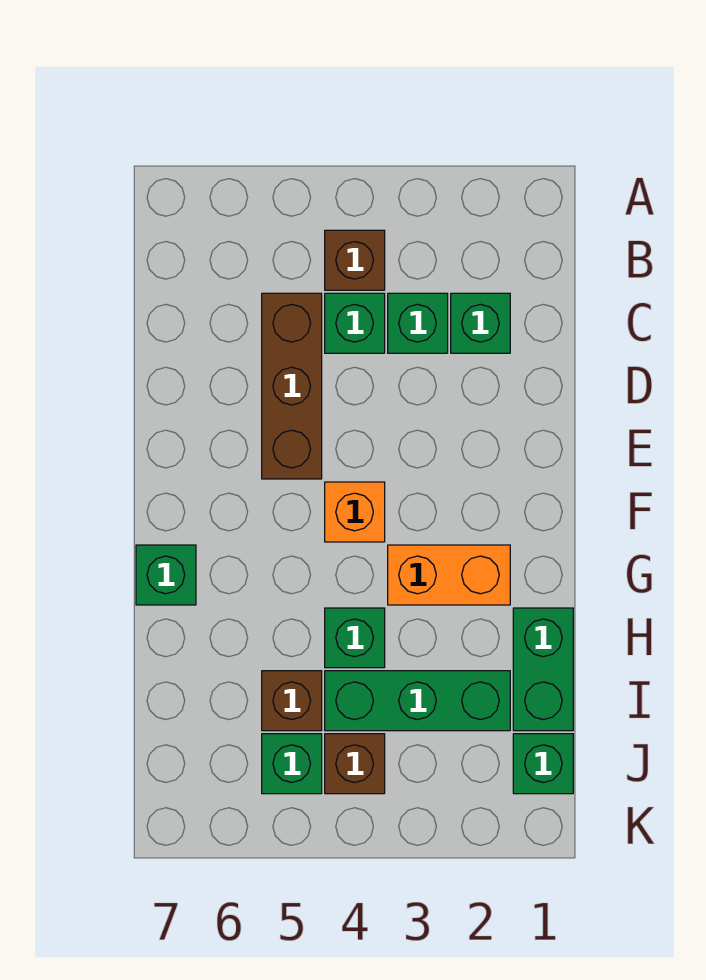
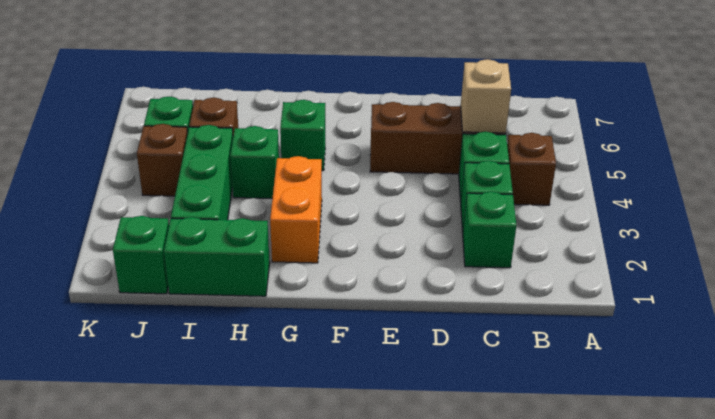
none -> tan 1x1 brick [461,59,511,133]
orange 1x1 brick [325,482,385,542] -> none
green 1x1 brick [136,545,196,605] -> green 1x1 brick moved to [280,100,325,171]

